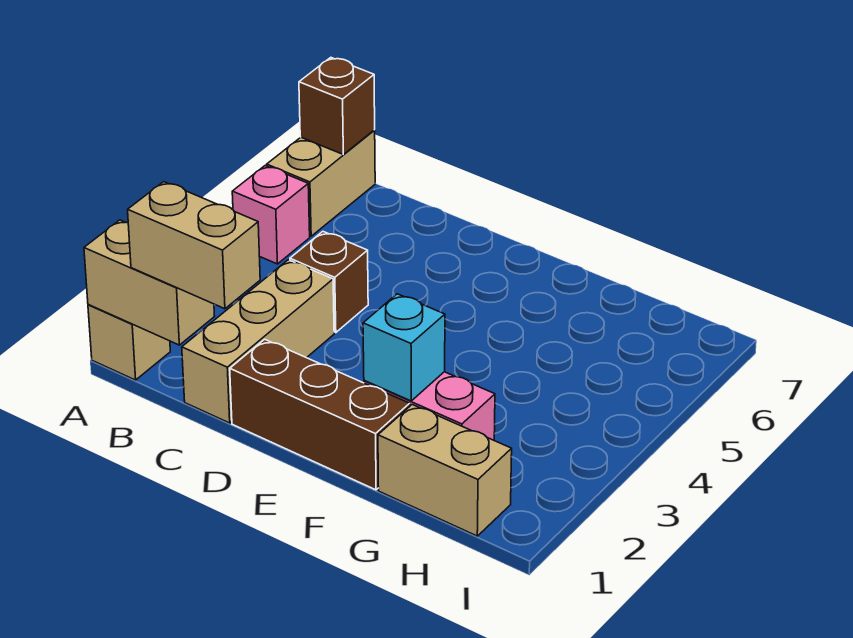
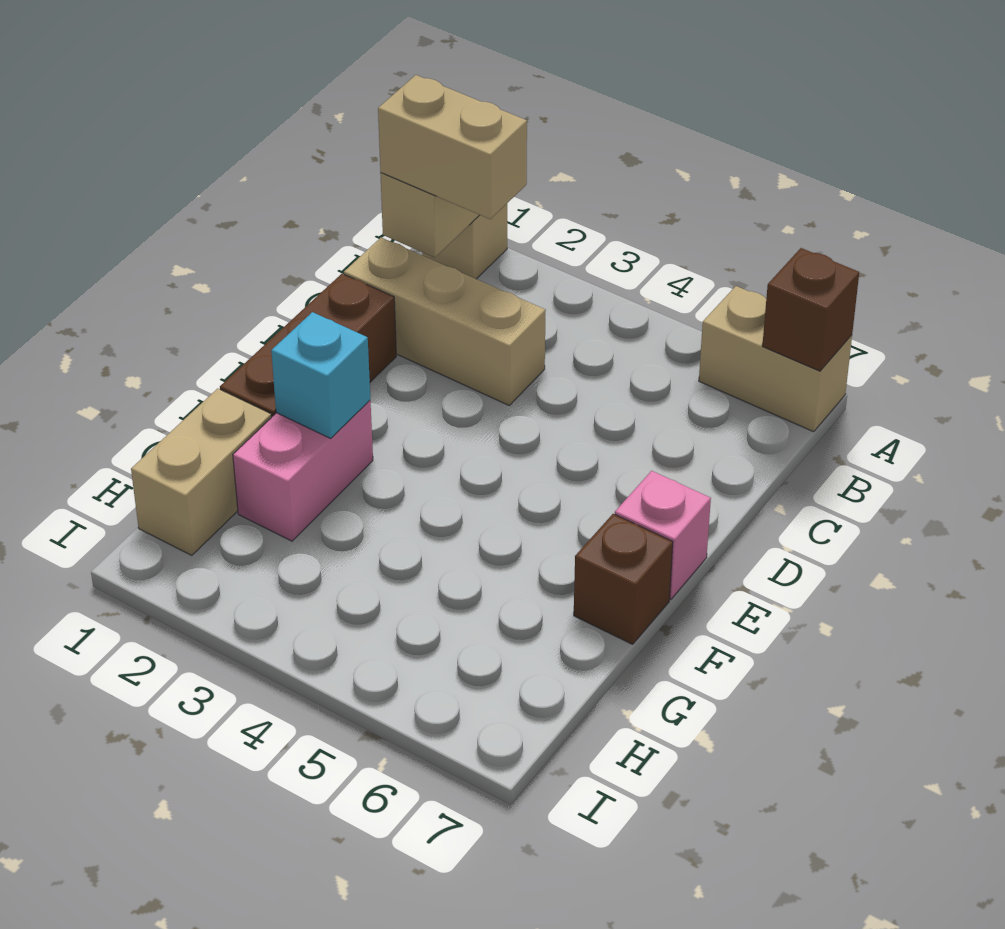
pink 1x1 brick [232,166,310,264] -> pink 1x1 brick moved to [615,471,711,599]
tan 1x2 brick [128,182,260,309] -> tan 1x2 brick turned to [378,75,527,219]
brown 1x1 brick [290,232,368,333] -> brown 1x1 brick moved to [574,514,673,644]

